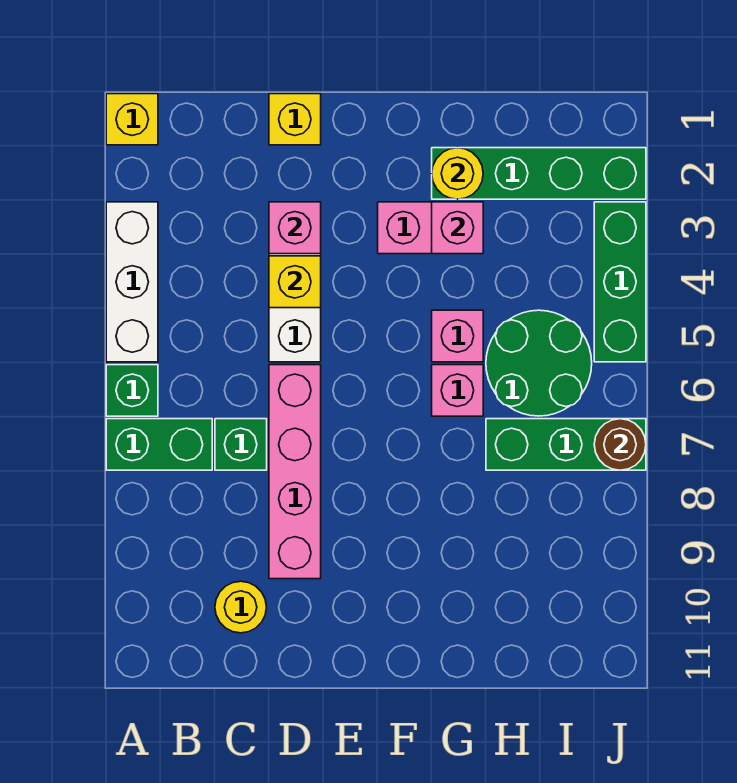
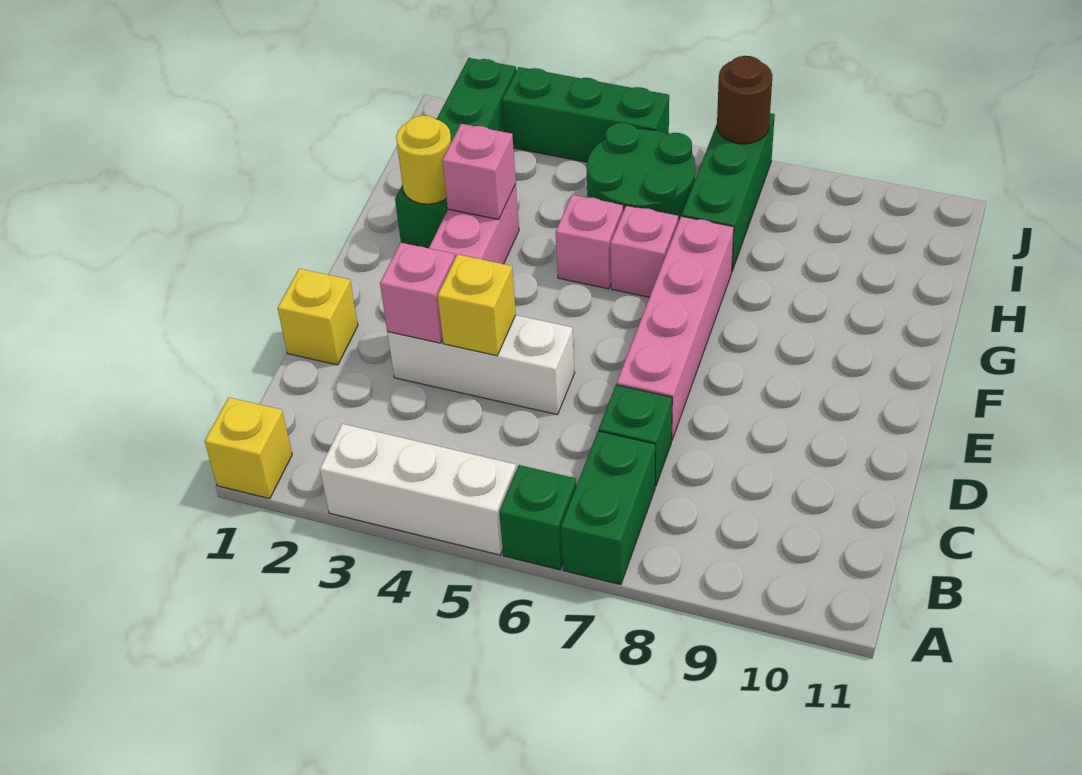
yellow 1x1 round brick [215,581,266,633] -> none
pink 1x4 brick [269,365,321,579] -> pink 1x4 brick turned to [617,216,734,440]

